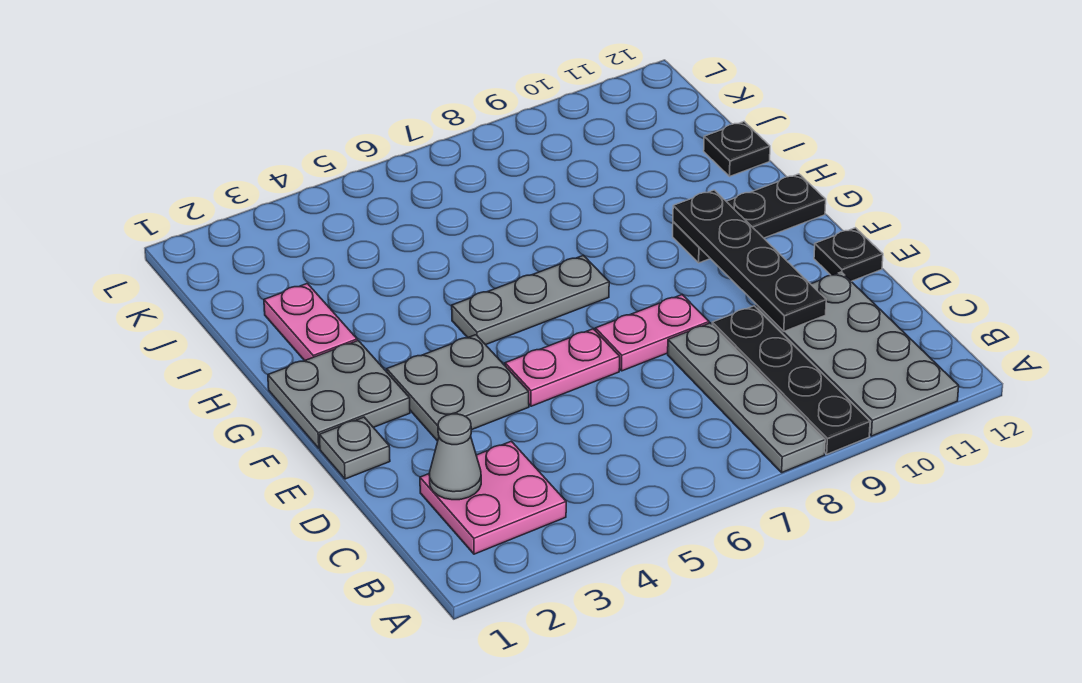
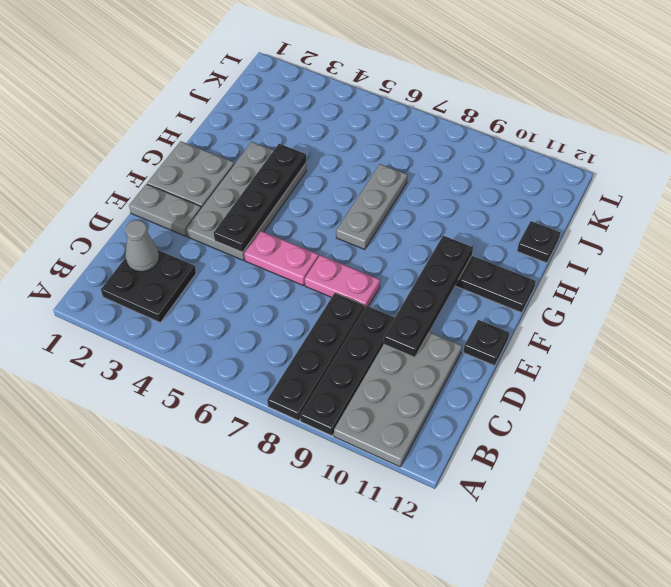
grey 1x4 plate [668,323,825,472] -> black 1x4 plate [267,293,365,421]
pink 2x2 plate [420,441,566,554] -> black 2x2 plate [101,250,196,322]
grey 1x1 plate [319,417,390,479] -> grey 1x2 plate [129,184,201,236]
grey 2x2 plate [387,335,529,441] -> grey 2x4 plate [186,142,307,260]
none -> black 1x4 plate [214,144,306,252]
grey 1x3 plate [452,255,609,345] -> grey 1x3 plate turned to [336,164,408,250]
pink 1x2 plate [264,283,357,361] -> none

